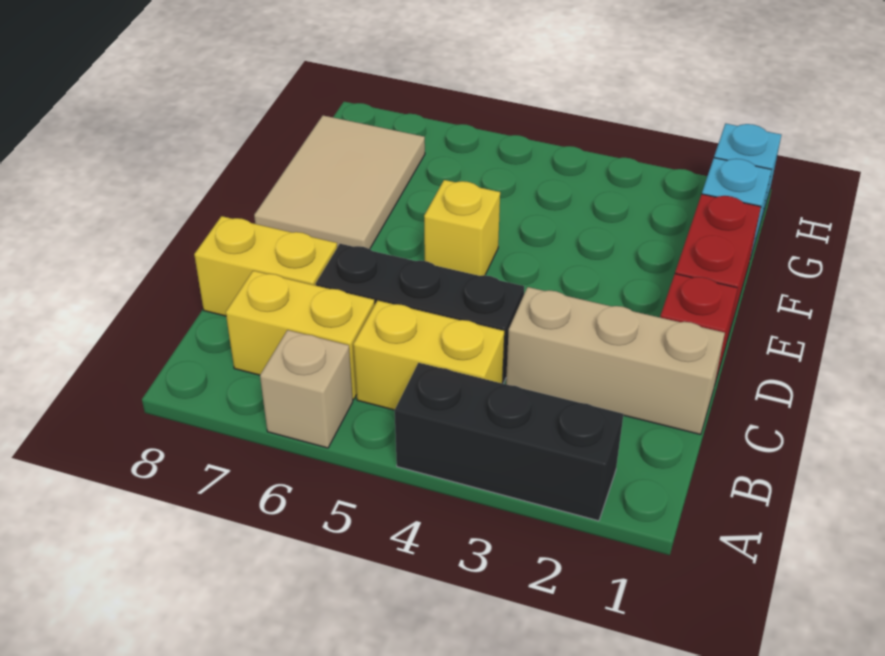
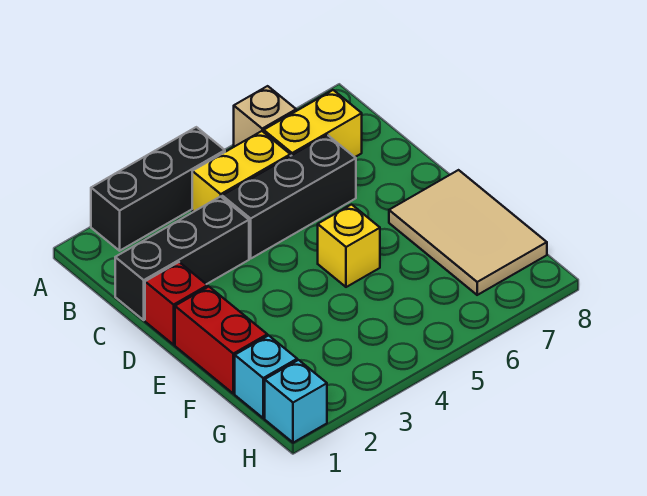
tan 1x3 brick [506,287,725,435] -> black 1x3 brick [115,196,249,320]
yellow 1x2 brick [194,216,337,316] -> none

